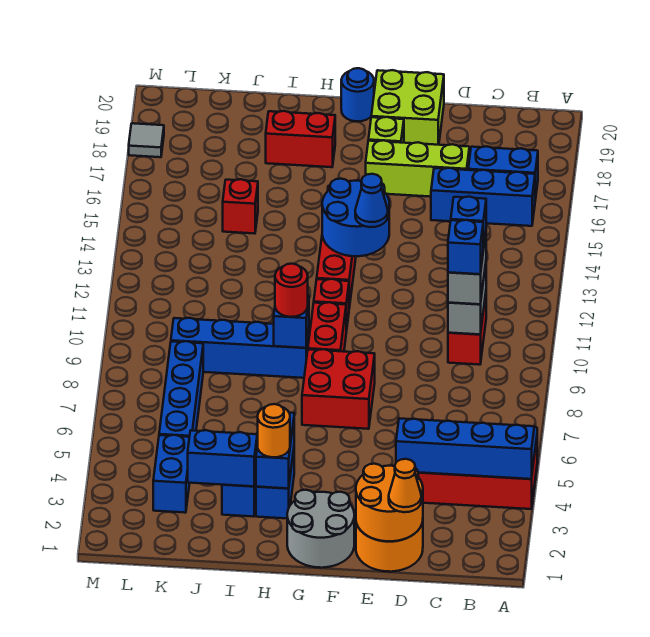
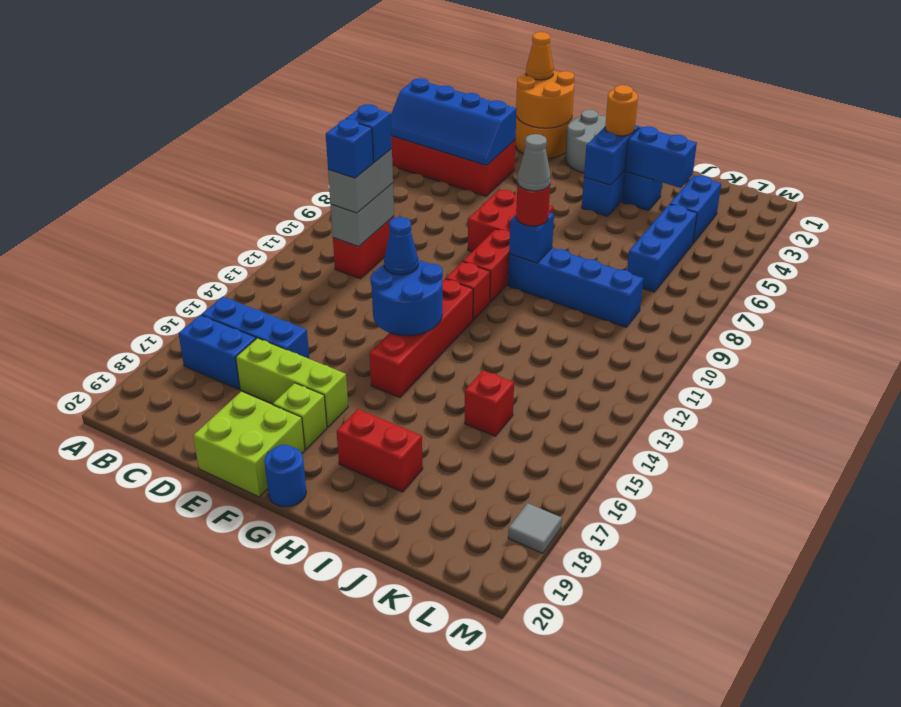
none -> grey 1x1 cone [518,134,551,191]
blue 1x4 brick [159,341,203,437] -> blue 1x3 brick [627,204,697,292]

